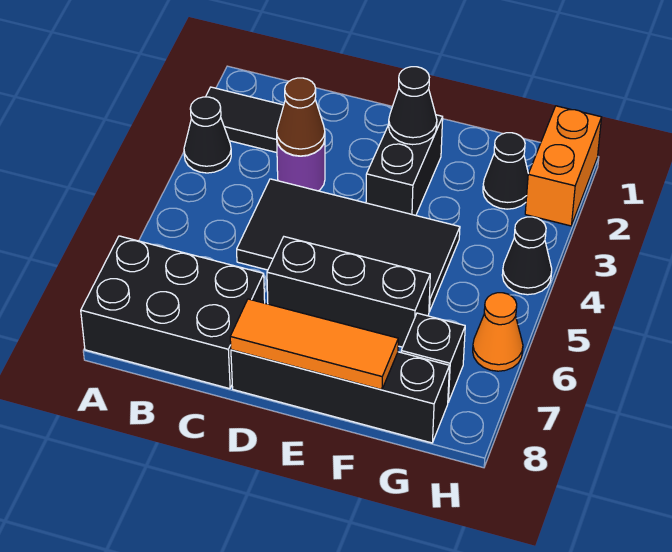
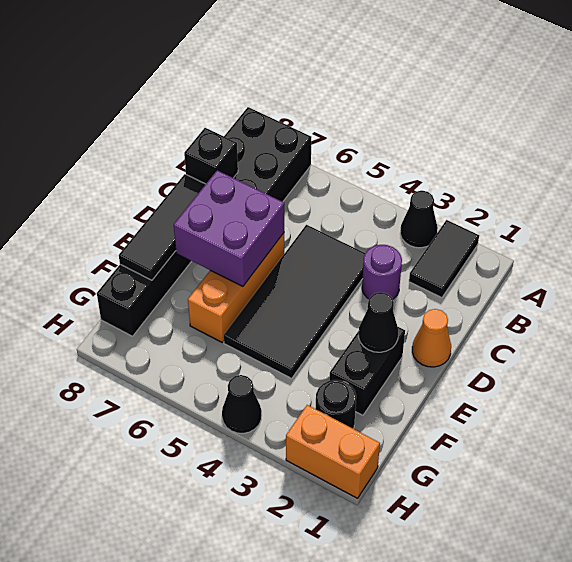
brown 1x1 cone [277,78,325,156] -> none
black 1x3 brick [267,237,430,347] -> orange 1x3 brick [188,233,284,342]
none -> purple 2x2 brick [174,170,284,286]
orange 1x3 tile [230,299,398,390] -> black 1x3 tile [119,174,206,280]
black 1x2 brick [366,115,443,215] -> black 1x2 brick turned to [329,327,405,415]
black 1x1 cone [483,133,528,209] -> black 1x1 round brick [315,380,356,429]
black 1x1 brick [401,313,465,402] -> black 1x1 brick moved to [184,128,238,184]
orange 1x1 cone [473,293,523,371] -> orange 1x1 cone moved to [412,309,451,367]

